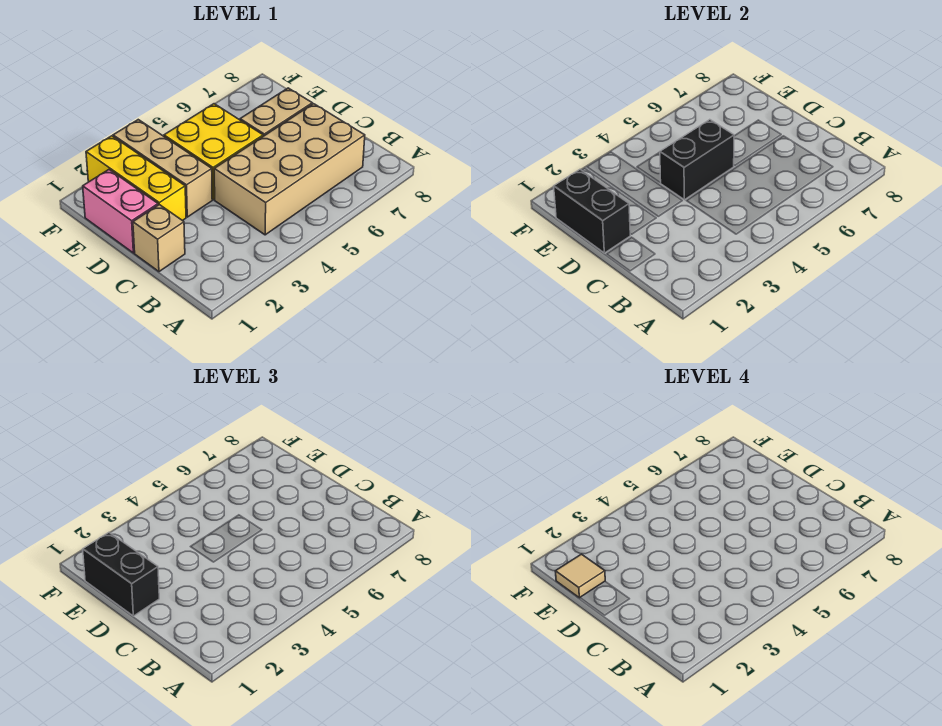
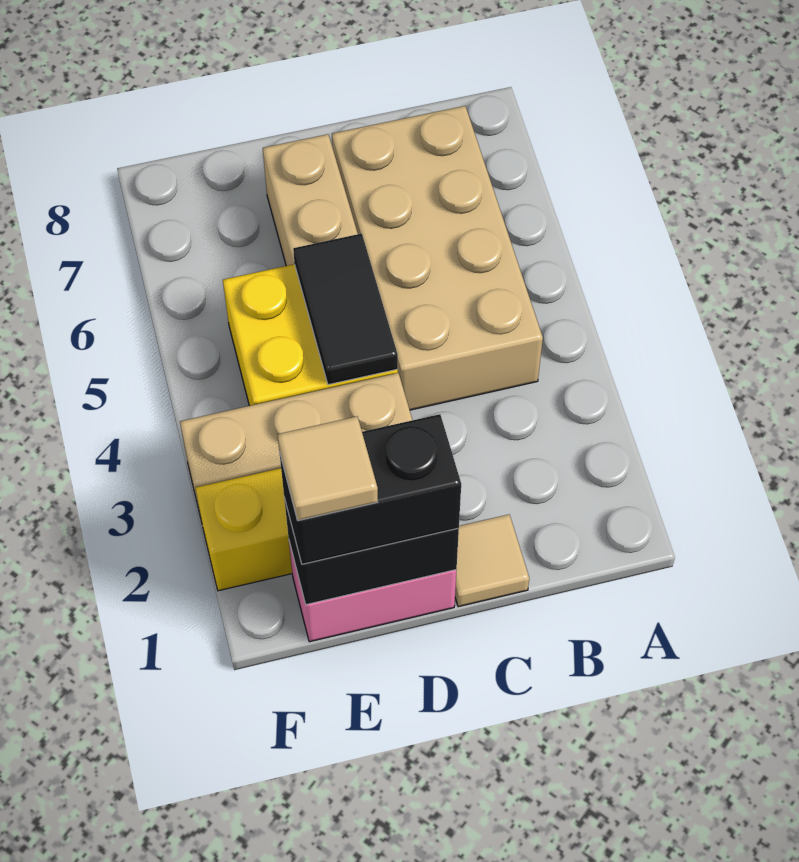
tan 1x1 brick [133,205,185,272] -> tan 1x1 tile [455,514,529,607]
black 1x2 brick [660,120,734,200] -> black 1x2 tile [293,233,398,385]

